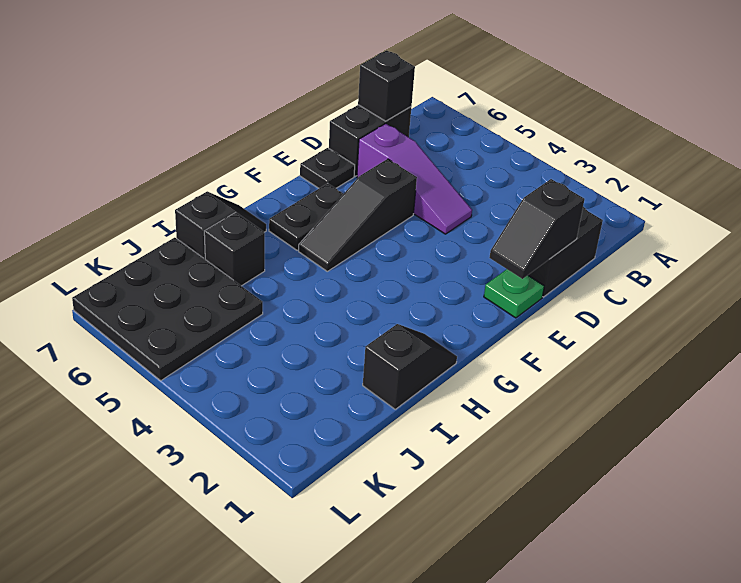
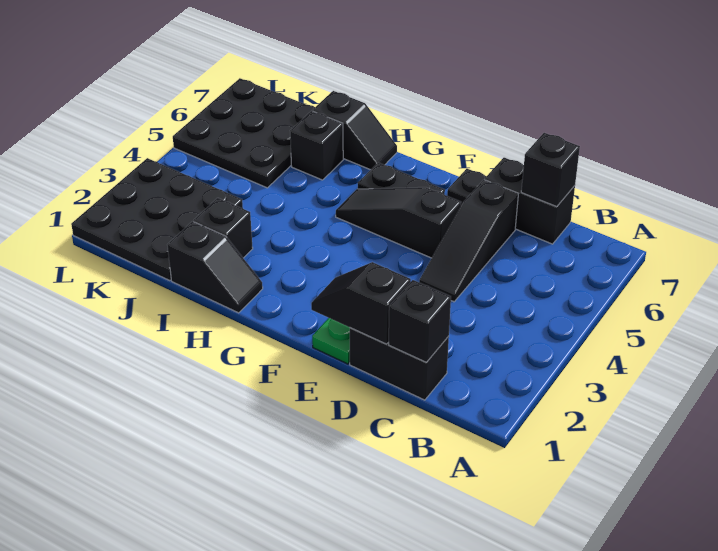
none -> black 1x1 brick [389,280,451,362]
purple 1x3 slope [357,124,472,234] -> black 1x3 slope [419,180,518,302]
none -> black 1x1 brick [194,198,253,258]
none -> black 3x3 plate [71,158,243,281]

